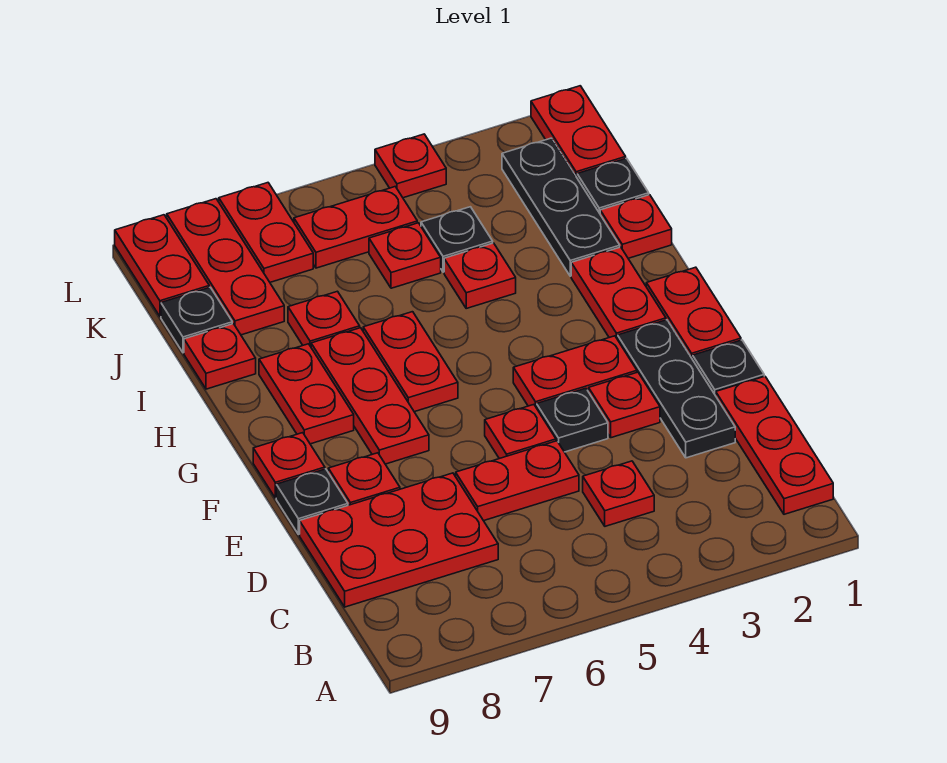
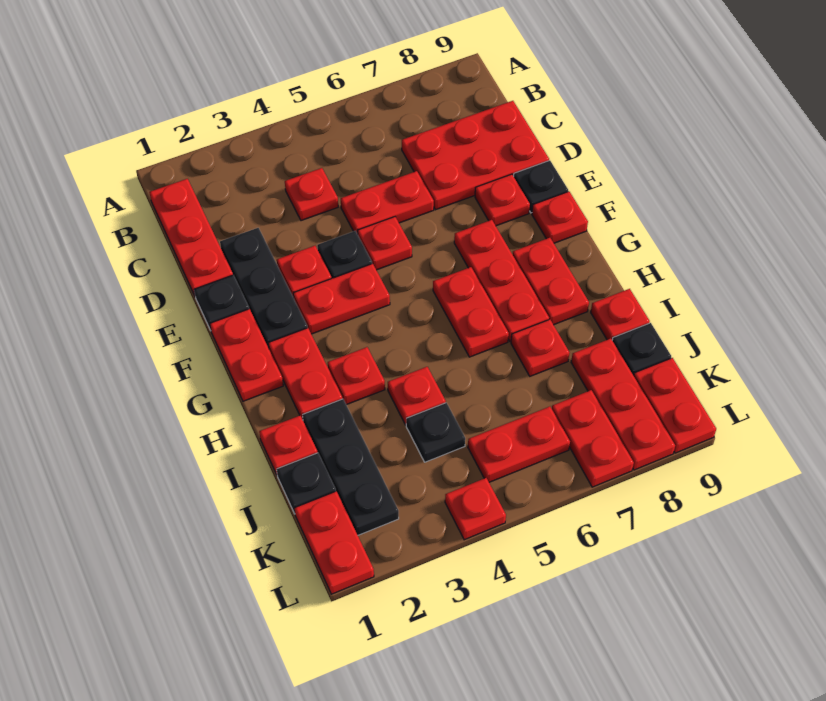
red 1x1 plate [369,223,441,288] -> red 1x1 plate moved to [328,347,385,405]

